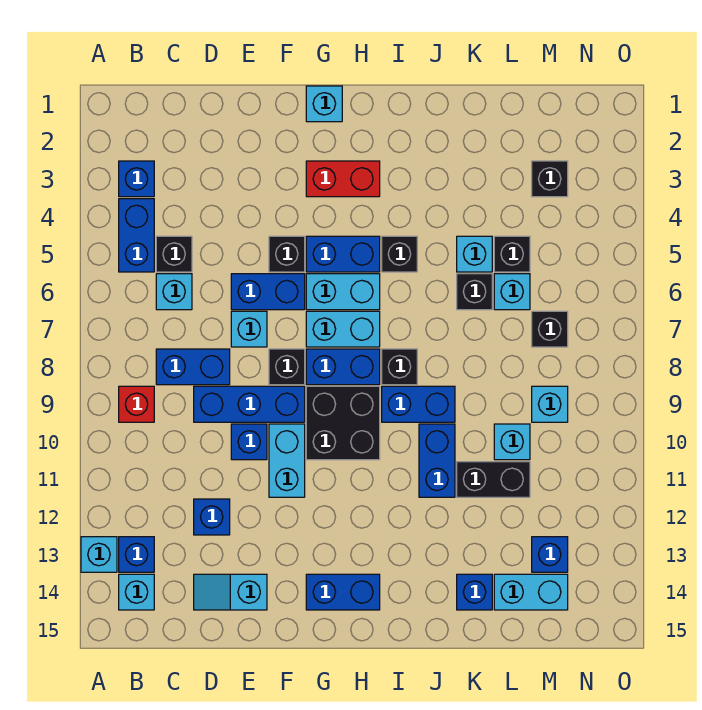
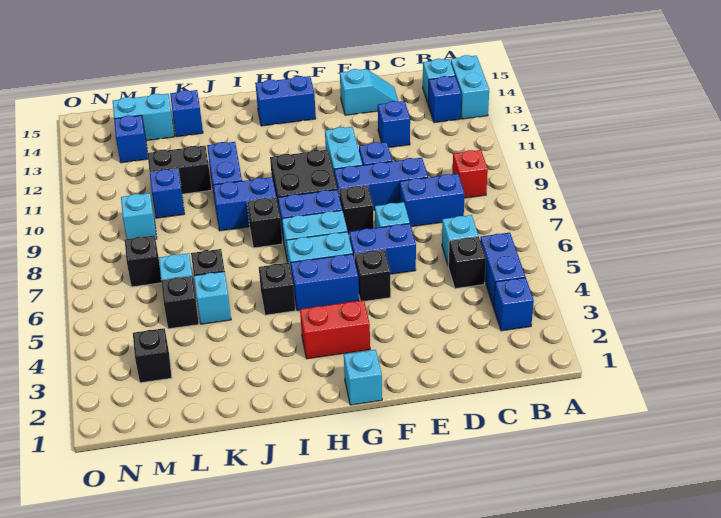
cyan 1x1 brick [81,537,117,572] -> cyan 1x2 brick [451,55,489,119]
cyan 1x1 brick [494,424,530,460] -> blue 1x1 brick [150,169,185,218]

